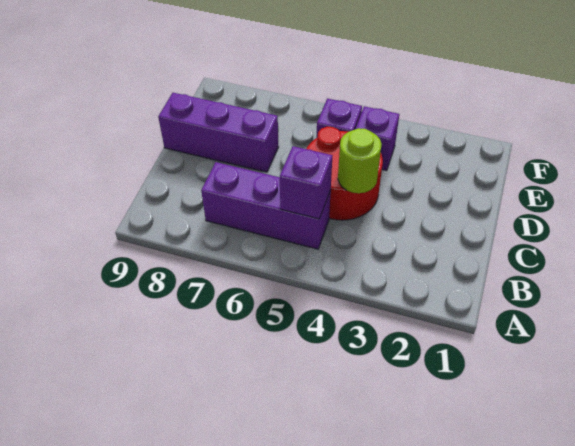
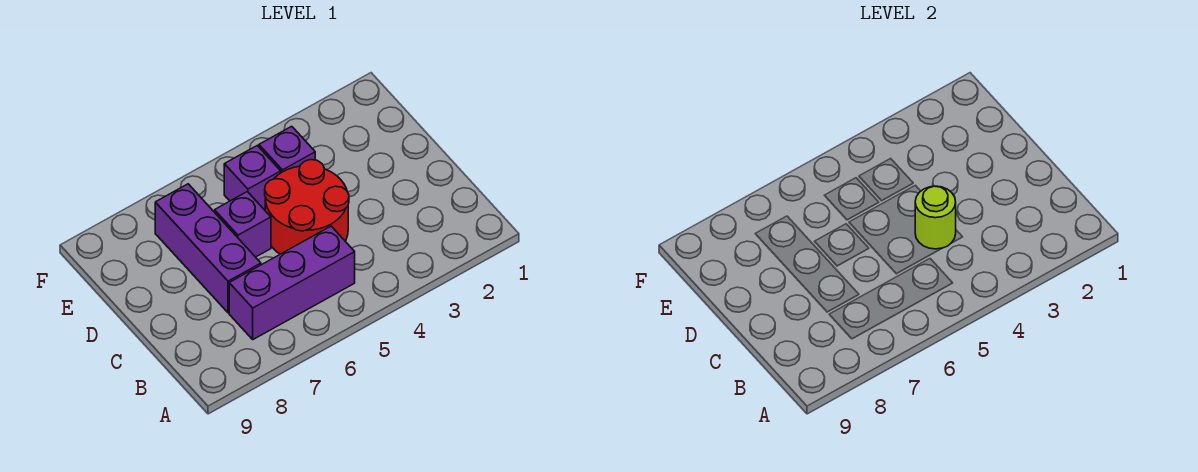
purple 1x1 brick [280,146,333,219] -> purple 1x1 brick moved to [215,192,271,257]
purple 1x3 brick [158,93,278,172] -> purple 1x3 brick turned to [155,184,261,313]

